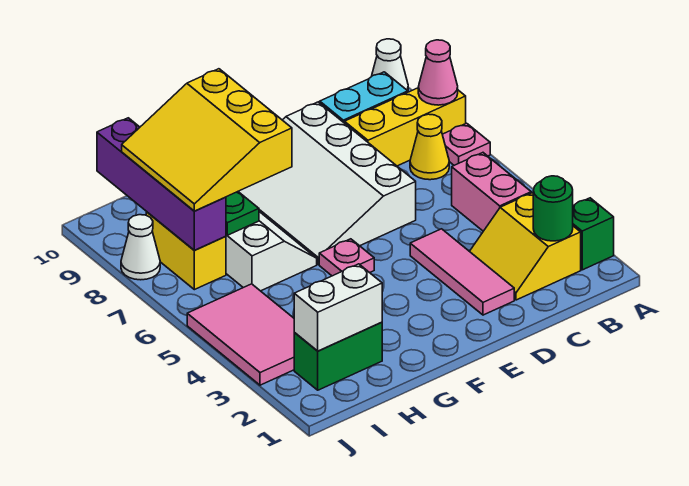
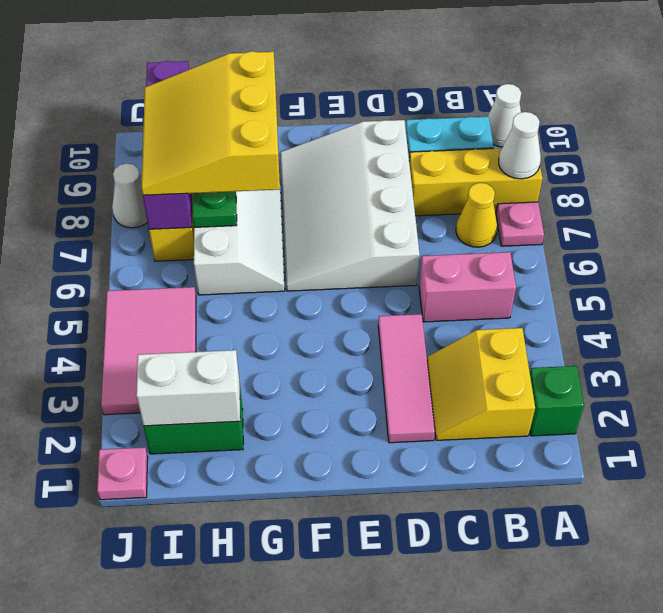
pink 1x1 cone [418,40,458,105] -> white 1x1 cone [499,112,541,179]
green 1x1 round brick [533,176,573,241] -> none
pink 1x2 brick [452,153,531,231] -> pink 1x2 brick turned to [419,252,516,322]
pink 1x1 plate [319,239,374,276] -> pink 1x1 plate moved to [97,447,148,500]

